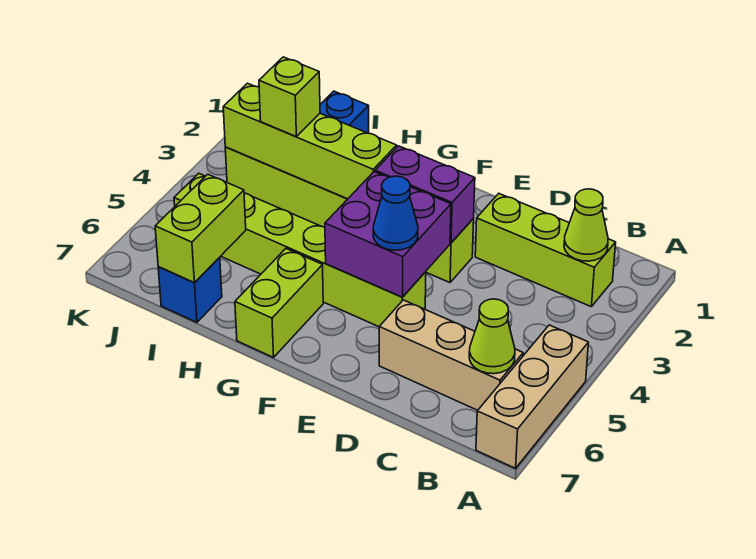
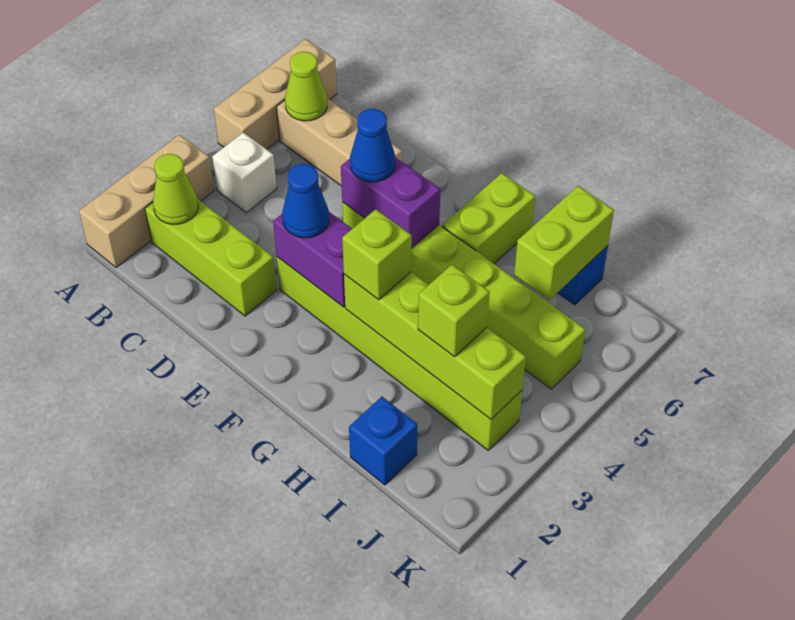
none -> tan 1x3 brick [79,135,214,268]
none -> white 1x1 brick [212,132,277,213]
none -> blue 1x1 cone [282,164,329,238]
purple 2x2 brick [325,172,451,297] -> purple 1x2 brick [341,157,440,248]
none -> lime 1x1 brick [342,209,412,300]

